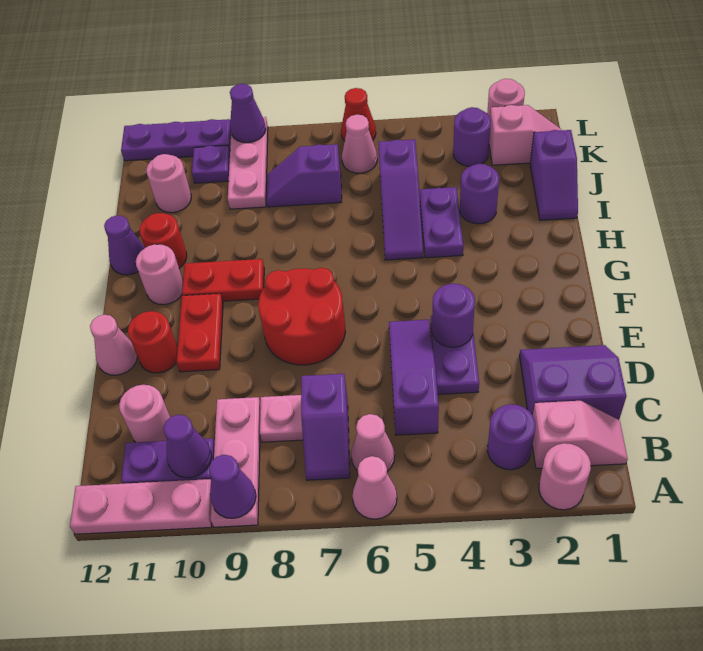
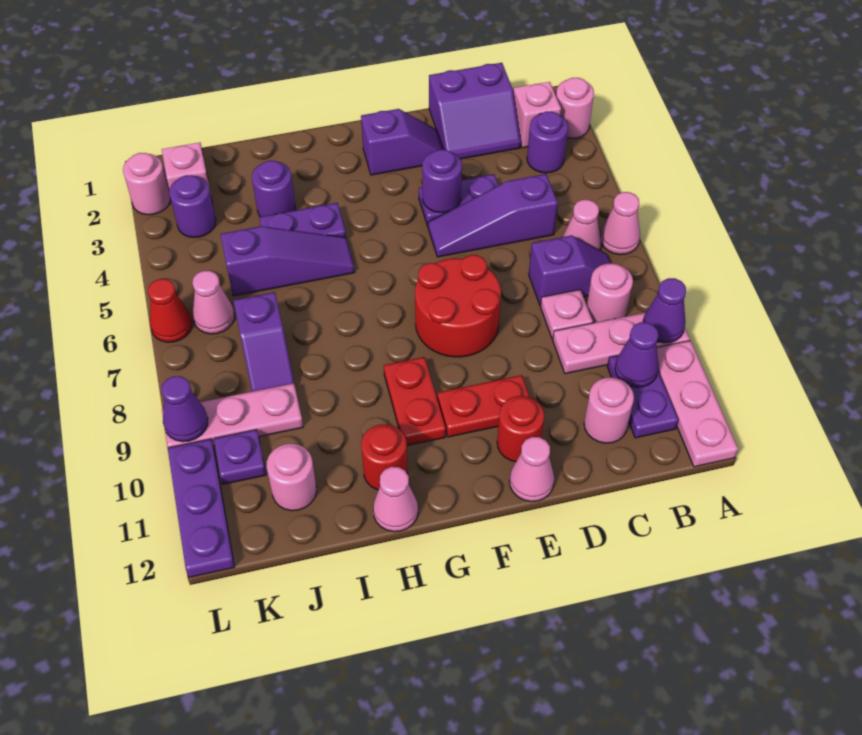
purple 2x2 slope [520,345,626,420] -> purple 2x2 slope turned to [429,63,521,159]
pink 1x1 round brick [136,244,183,305] -> pink 1x1 round brick moved to [587,263,633,323]
purple 1x1 cone [104,215,145,275] -> pink 1x1 cone [373,467,418,532]
purple 1x2 slope [530,130,578,220] -> purple 1x2 slope moved to [361,109,443,175]

